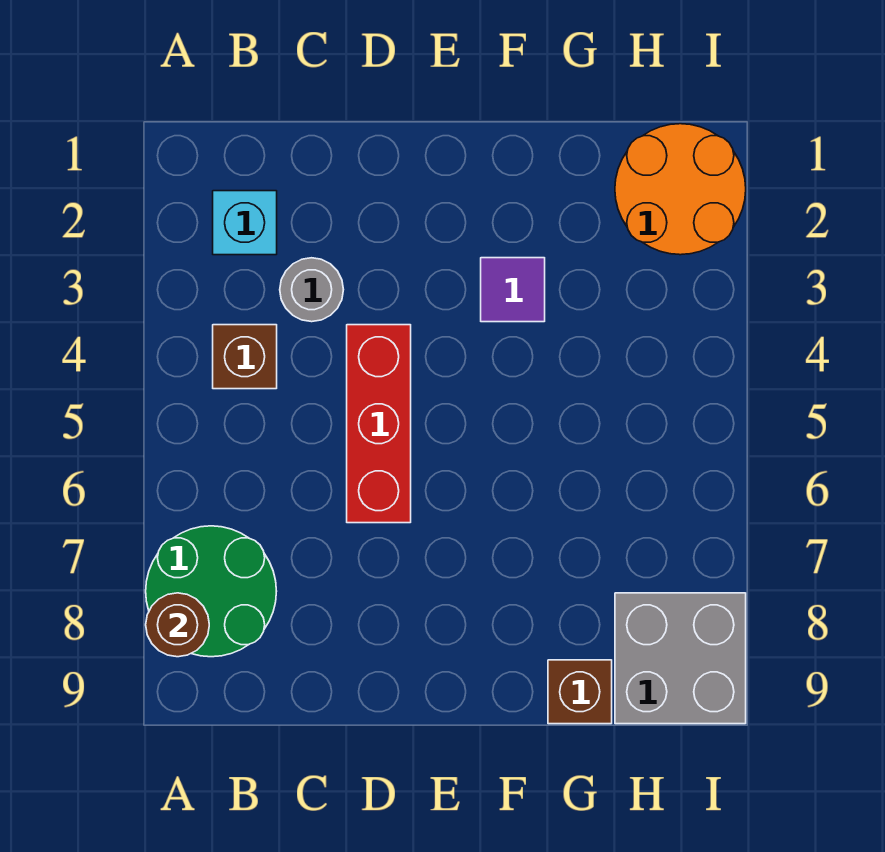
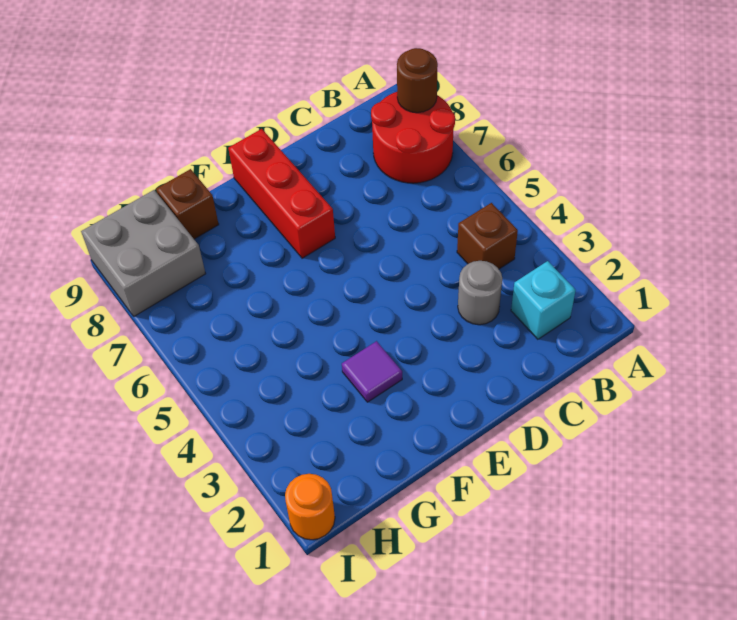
green 2x2 round brick [146,526,277,657] -> red 2x2 round brick [371,92,455,183]
red 1x3 brick [347,325,411,523] -> red 1x3 brick moved to [228,129,335,258]
orange 2x2 round brick [615,124,746,255] -> orange 1x1 round brick [285,474,335,540]

